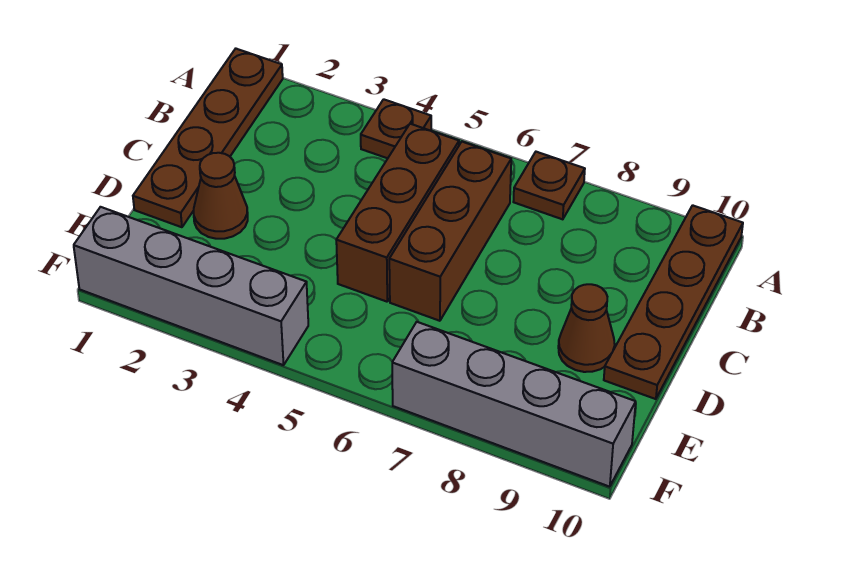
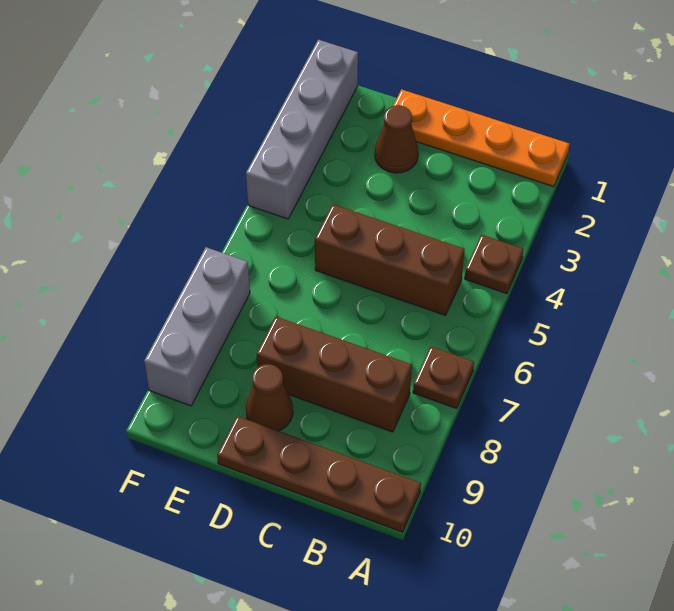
brown 1x4 plate [133,49,283,227] -> orange 1x4 plate [393,89,569,187]
brown 1x3 brick [389,142,511,321] -> brown 1x3 brick moved to [257,317,412,432]
grey 1x4 brick [392,322,636,487] -> grey 1x3 brick [144,247,250,406]

